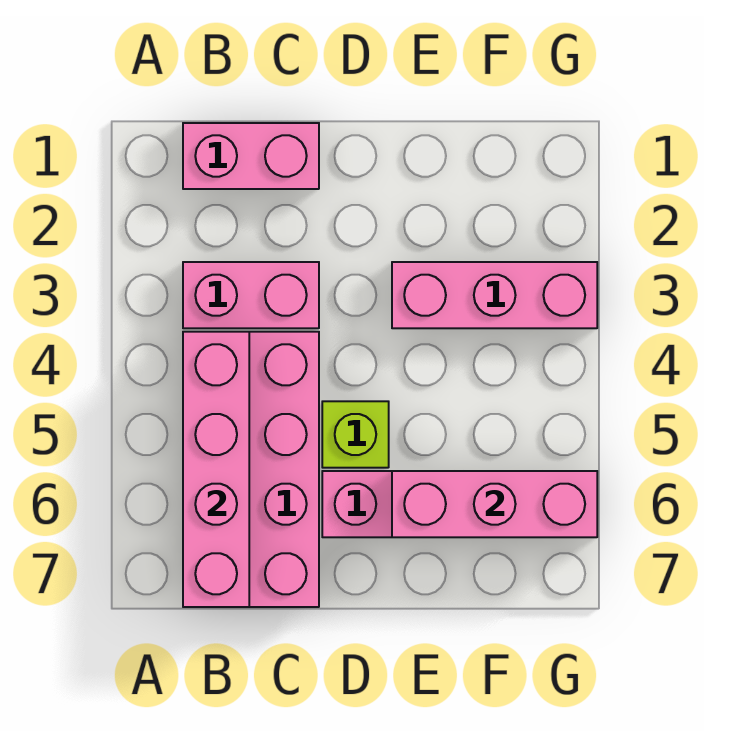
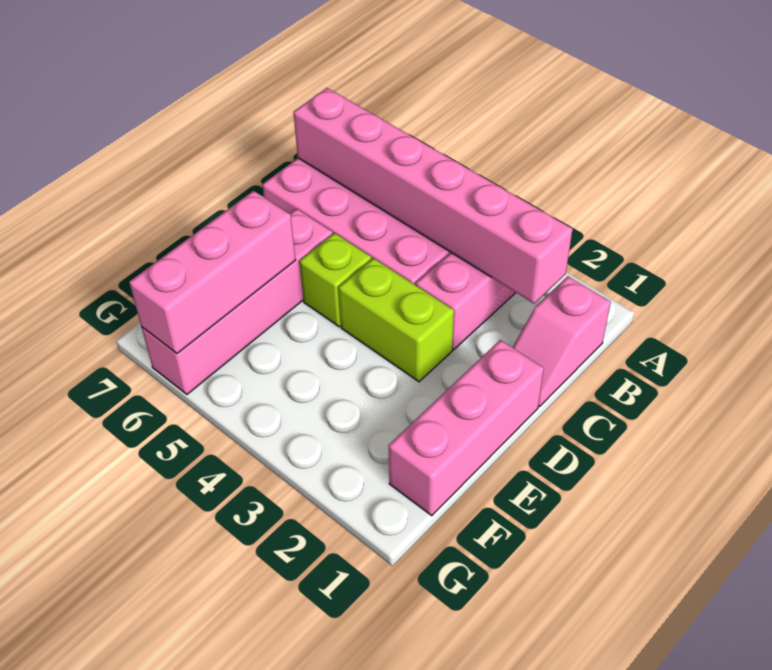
pink 1x2 brick [183,123,319,189] -> pink 1x2 slope [512,276,611,407]
pink 1x4 brick [183,332,249,607] -> pink 1x6 brick [293,88,573,304]
none -> lime 1x2 brick [338,258,454,382]
pink 1x3 brick [392,262,597,328] -> pink 1x3 brick moved to [388,340,544,516]

